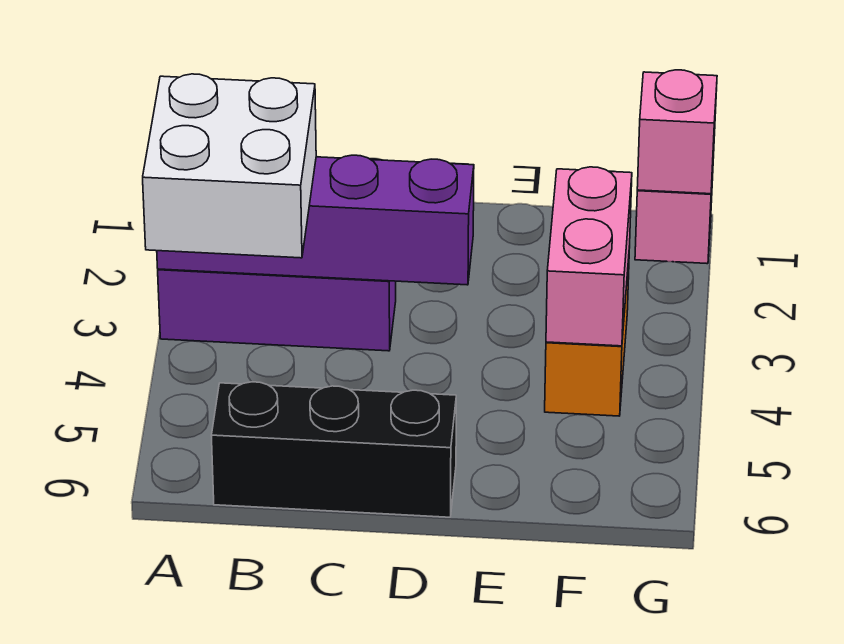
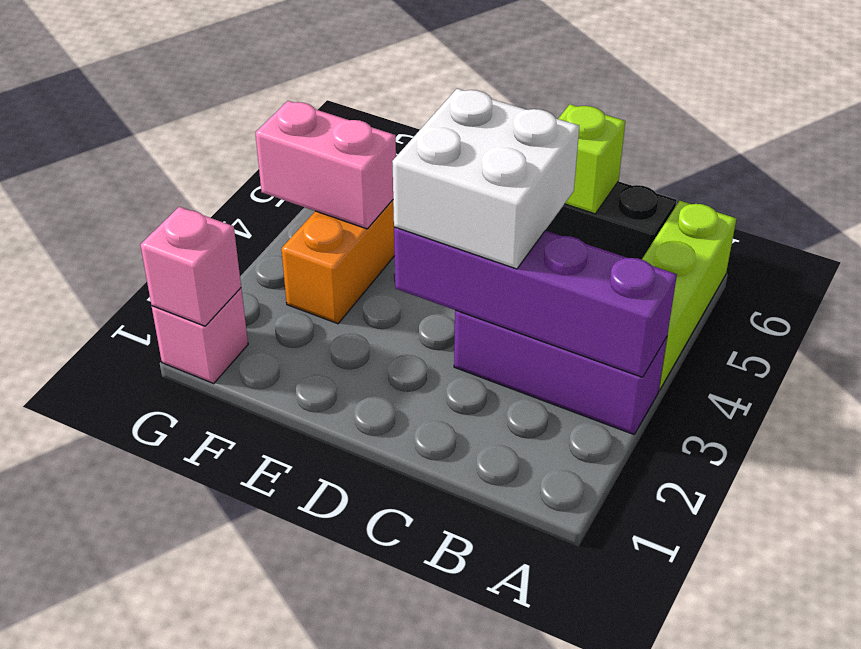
white 2x2 brick [143,74,316,258] -> white 2x2 brick moved to [392,89,579,269]
none -> lime 1x3 brick [642,201,736,391]
none -> lime 1x1 brick [558,104,625,214]
pink 1x2 brick [546,167,632,346] -> pink 1x2 brick turned to [255,101,396,229]

